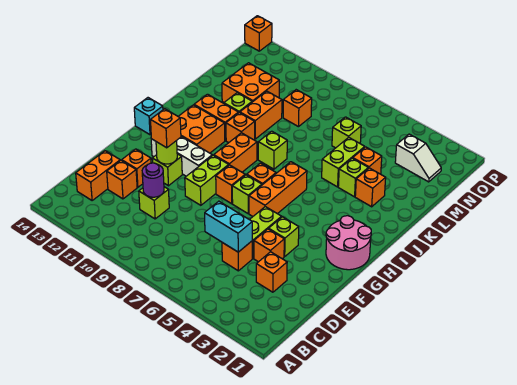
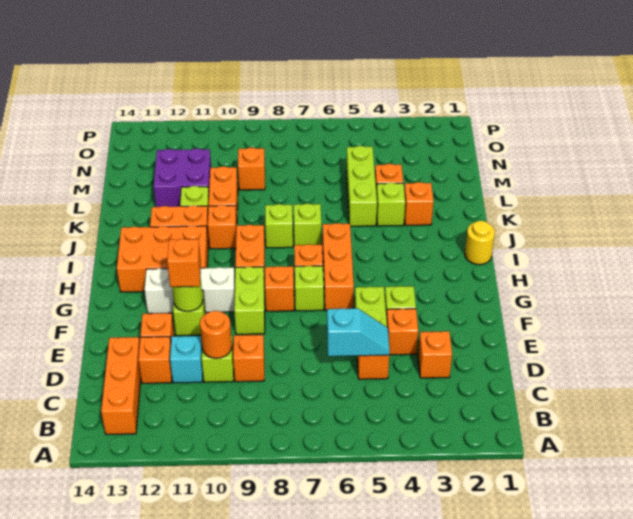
orange 1x2 brick [76,151,120,200] -> orange 1x3 brick [101,337,141,435]
cyan 1x2 brick [205,201,252,252] -> cyan 1x2 slope [327,308,390,356]
purple 1x1 round brick [142,163,164,197] -> orange 1x1 round brick [200,311,232,358]
pink 2x2 round brick [326,216,371,270] -> none
orange 2x2 brick [178,105,225,153] -> orange 2x3 brick [117,226,208,292]
cyan 1x1 brick [134,98,163,135] -> cyan 1x1 brick moved to [170,336,203,383]
none -> yellow 1x1 round brick [465,221,495,265]
lime 1x2 brick [322,137,365,187] -> lime 1x3 brick [346,146,377,226]
orange 2x2 brick [222,63,279,102] -> purple 2x2 brick [154,148,211,207]
lime 1x1 brick [332,117,361,148] -> lime 1x1 brick moved to [294,204,321,245]
white 1x2 slope [395,134,441,182] -> none
orange 1x1 brick [245,16,272,51] -> orange 1x1 brick moved to [233,335,264,382]

